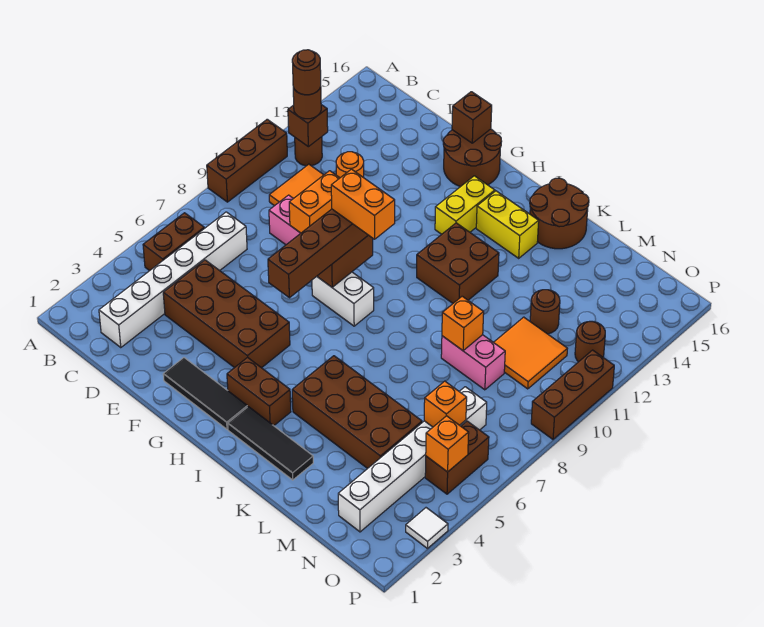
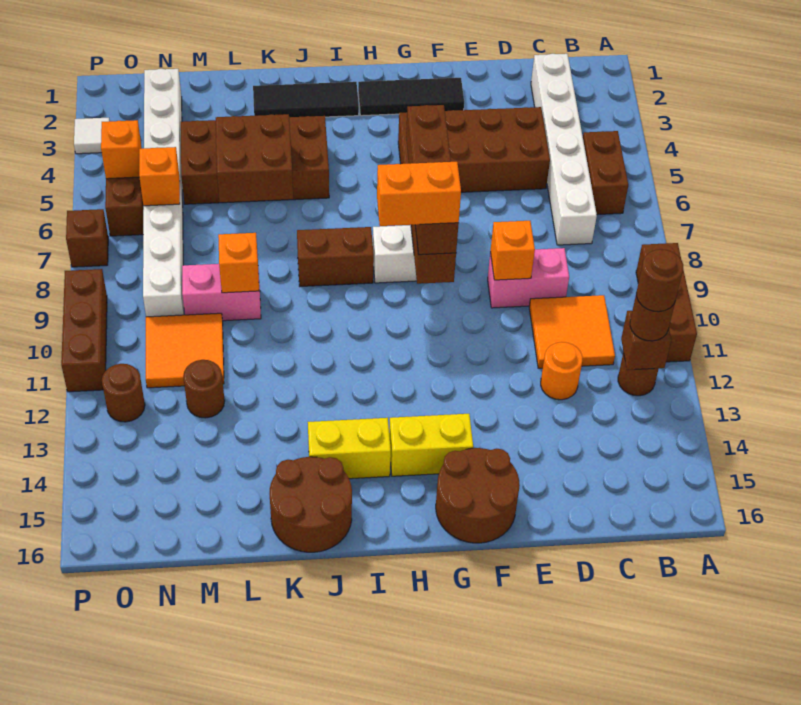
orange 1x2 brick [289,171,339,233] -> orange 1x1 brick [490,221,535,280]
brown 1x1 brick [452,92,492,143] -> brown 1x1 brick moved to [66,209,108,267]
brown 1x2 brick [227,357,291,426] -> brown 1x2 brick moved to [297,227,374,286]
yellow 1x2 brick [435,176,495,234] -> yellow 1x2 brick turned to [389,414,473,476]
brown 2x2 brick [417,223,499,303] -> brown 2x2 brick moved to [216,114,293,203]
white 1x6 brick [338,387,487,532] -> white 1x8 brick [143,69,184,317]

